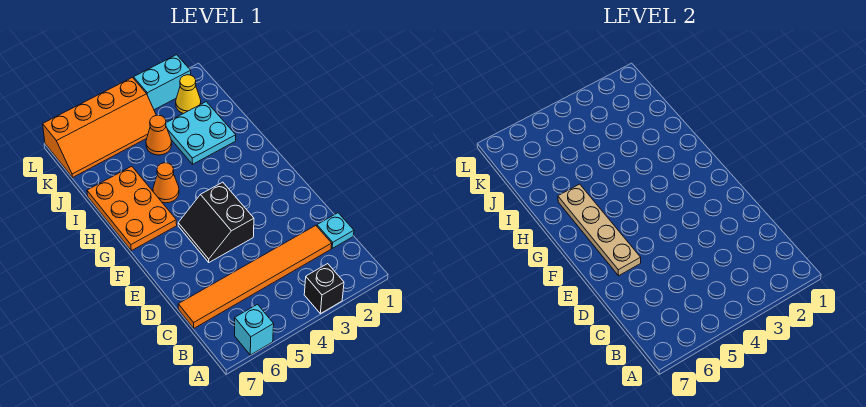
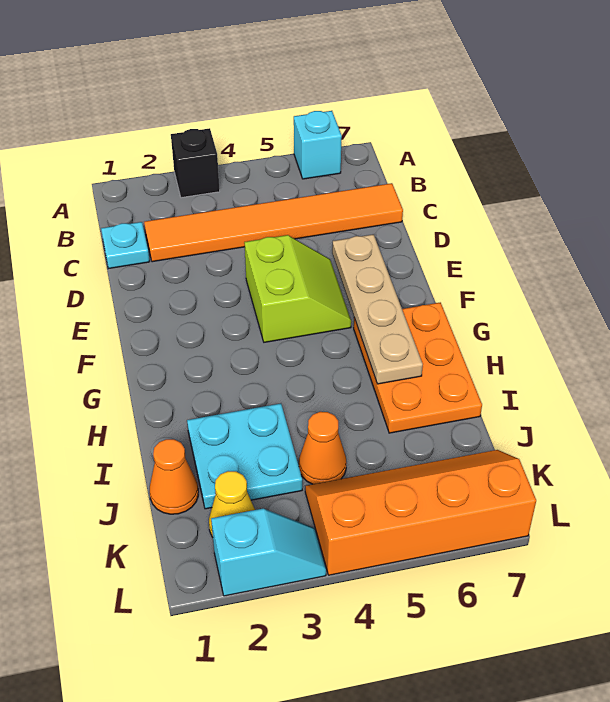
black 2x2 slope [178,182,254,262] -> lime 2x2 slope [244,235,351,342]
orange 1x1 cone [153,163,179,203] -> orange 1x1 cone moved to [150,439,198,514]
cyan 1x2 brick [134,55,191,110] -> cyan 1x2 slope [211,509,326,596]

